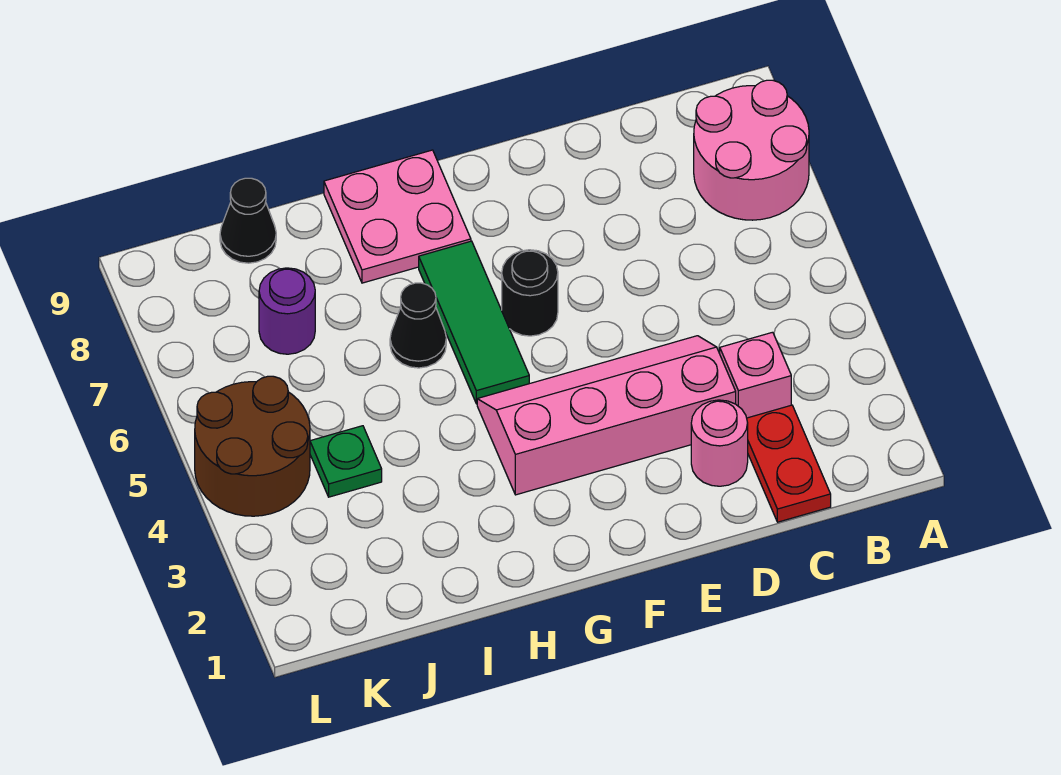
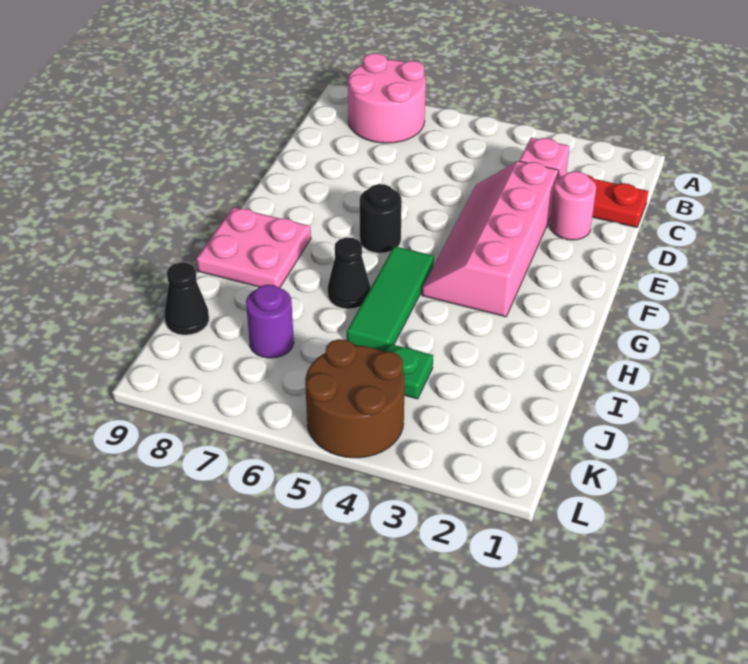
green 1x3 tile [419,241,529,404] -> green 1x3 tile turned to [347,246,434,352]

